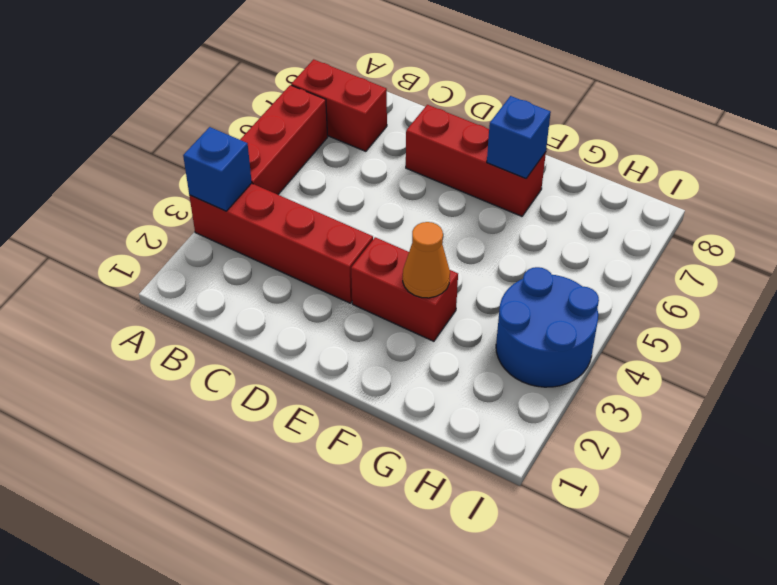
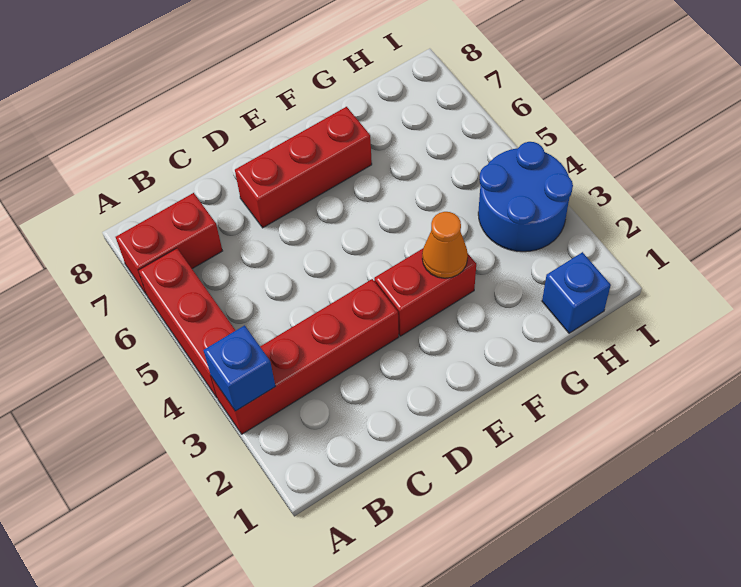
blue 1x1 brick [487,96,551,178] -> blue 1x1 brick moved to [542,252,611,333]

